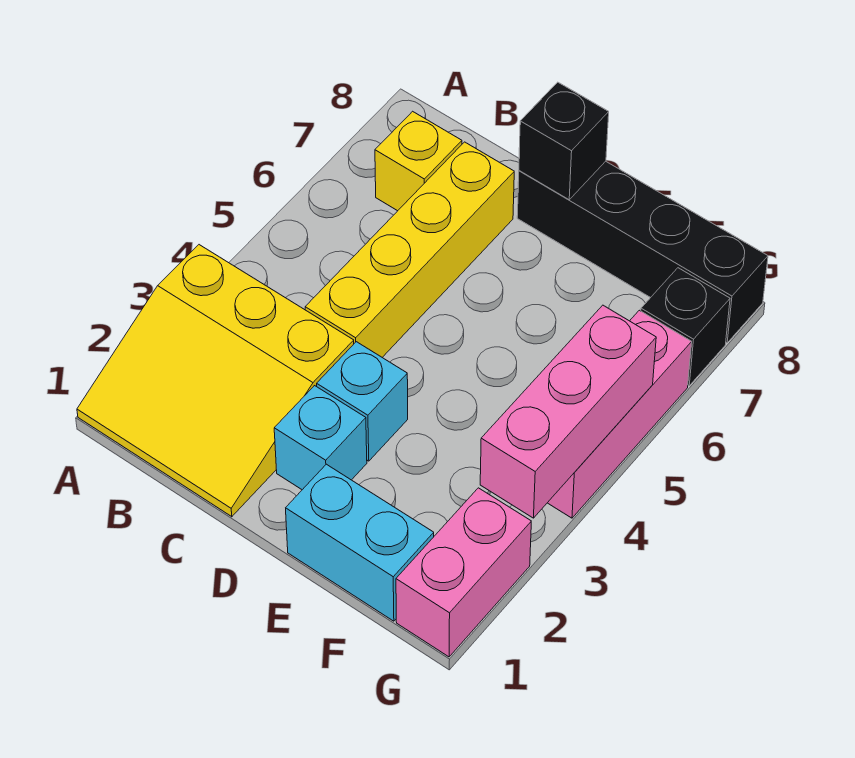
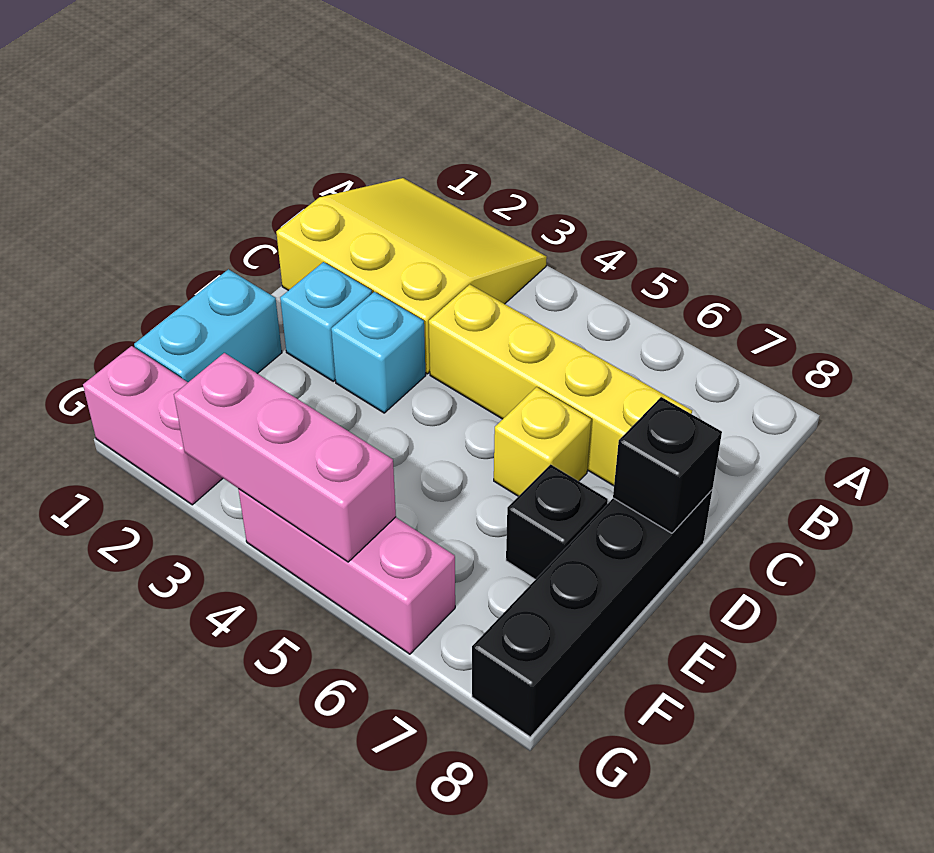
yellow 3x3 slope [77,245,354,517] -> yellow 3x3 slope turned to [276,178,547,374]
yellow 1x1 brick [375,111,462,211] -> yellow 1x1 brick moved to [494,387,591,496]
black 1x1 brick [641,268,730,386] -> black 1x1 brick moved to [506,464,608,580]

